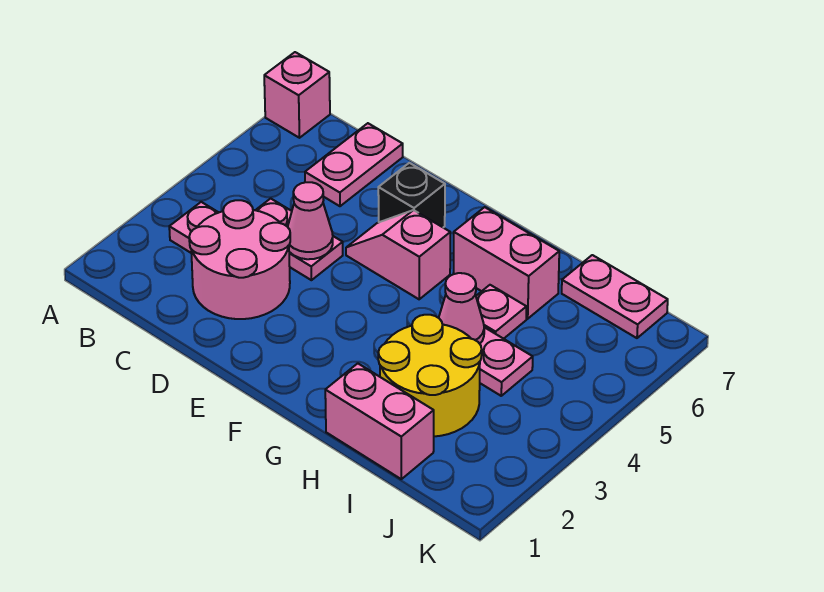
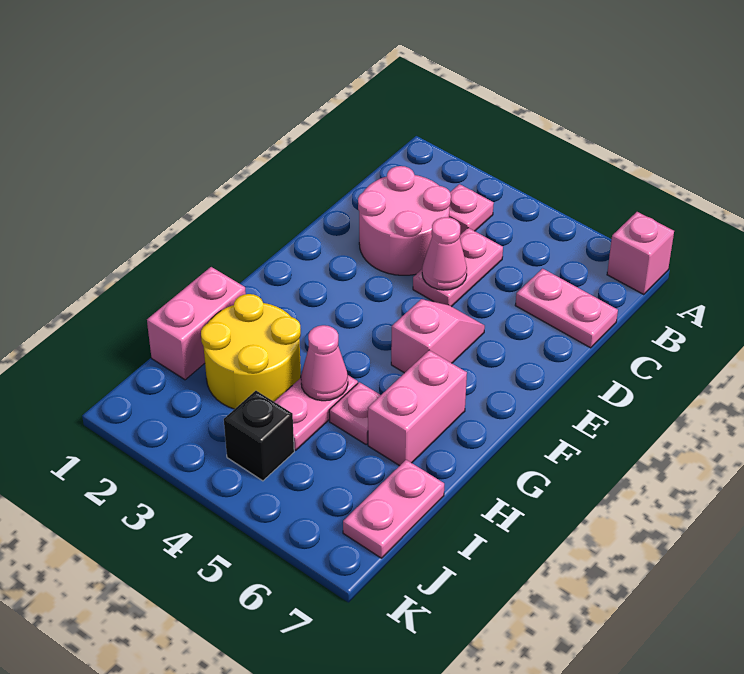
black 1x1 brick [378,163,445,227] -> black 1x1 brick moved to [224,391,294,481]

